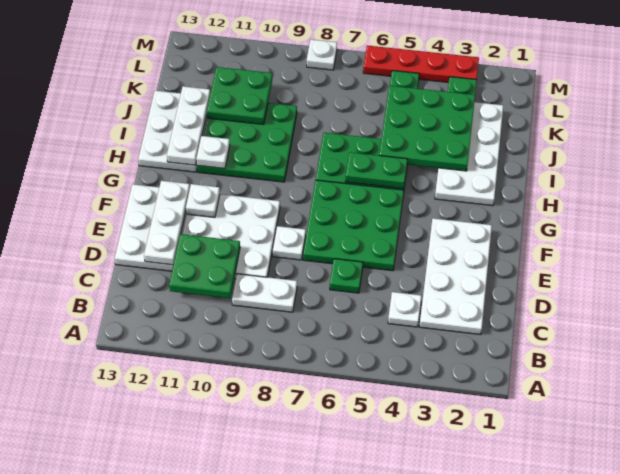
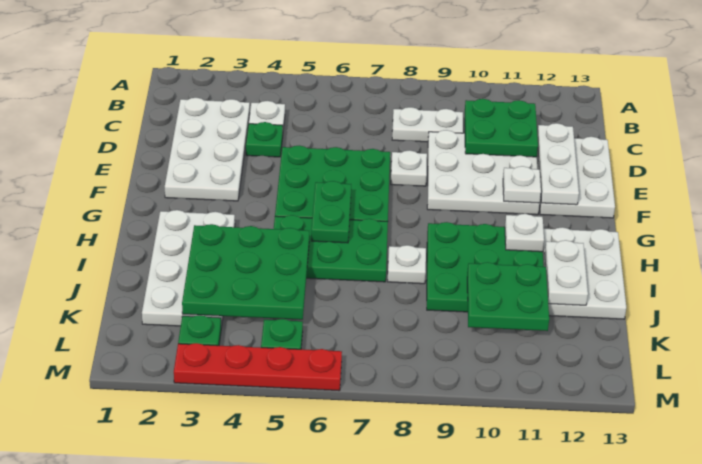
green 1x1 plate [330,259,363,293] -> green 1x1 plate moved to [246,122,283,157]
green 1x2 plate [345,152,407,189] -> green 1x2 plate turned to [311,181,351,243]
white 1x3 plate [167,86,210,165] -> white 1x2 plate [545,240,588,305]
white 1x1 plate [307,40,337,70] -> white 1x1 plate moved to [388,245,426,284]

